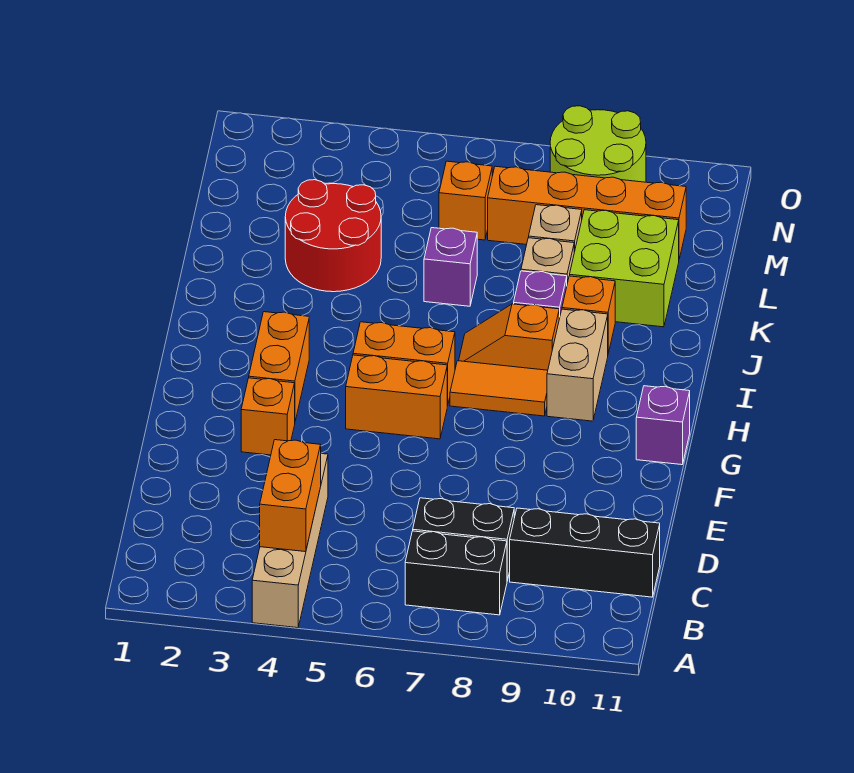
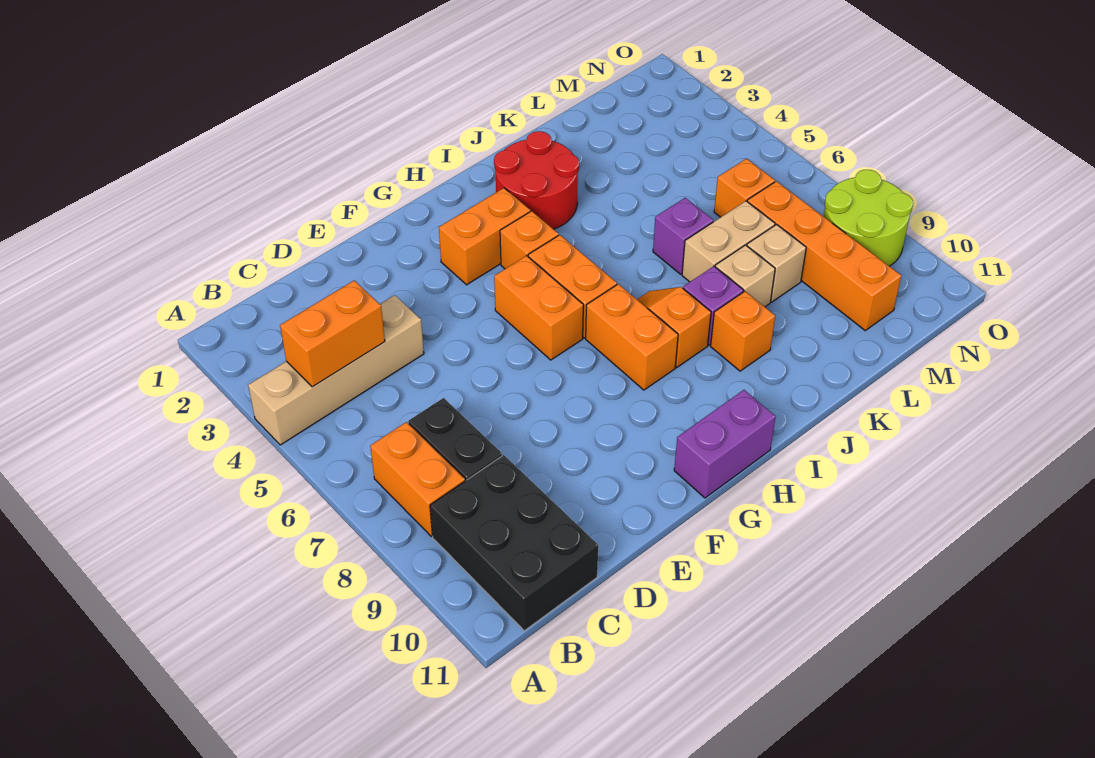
black 1x2 brick [405,531,507,615] -> orange 1x2 brick [370,422,465,536]
black 1x3 brick [510,508,660,597] -> black 2x3 brick [430,455,598,631]
orange 1x1 brick [241,378,295,455] -> orange 1x1 brick moved to [500,211,559,269]
purple 1x1 brick [636,386,690,465] -> purple 1x2 brick [674,390,776,498]
orange 1x2 tile [450,361,548,416] -> orange 1x2 brick [586,284,678,390]
tan 1x2 brick [547,309,608,421] -> tan 1x2 brick moved to [682,201,775,282]
red 2x2 round brick [285,180,381,292] -> red 2x2 round brick moved to [494,131,579,229]
lime 2x2 brick [570,210,679,327] -> none

